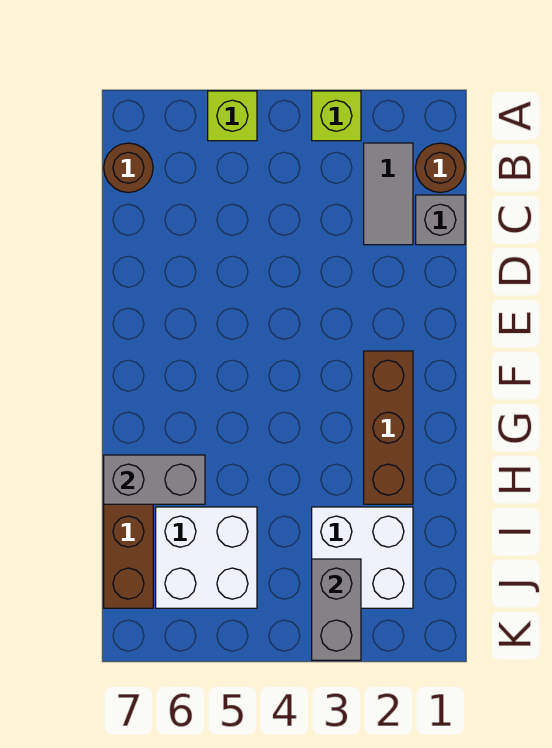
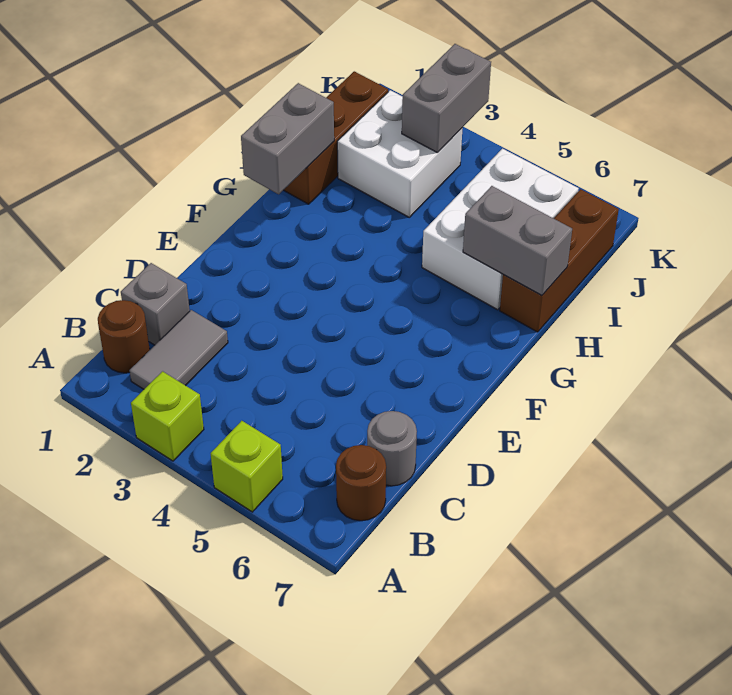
none -> grey 1x1 round brick [367,411,417,486]
brown 1x3 brick [364,351,413,504] -> brown 1x3 brick moved to [284,71,388,204]
none -> grey 1x2 brick [241,83,334,194]
white 2x2 brick [156,507,257,608] -> white 2x3 brick [422,148,579,310]

